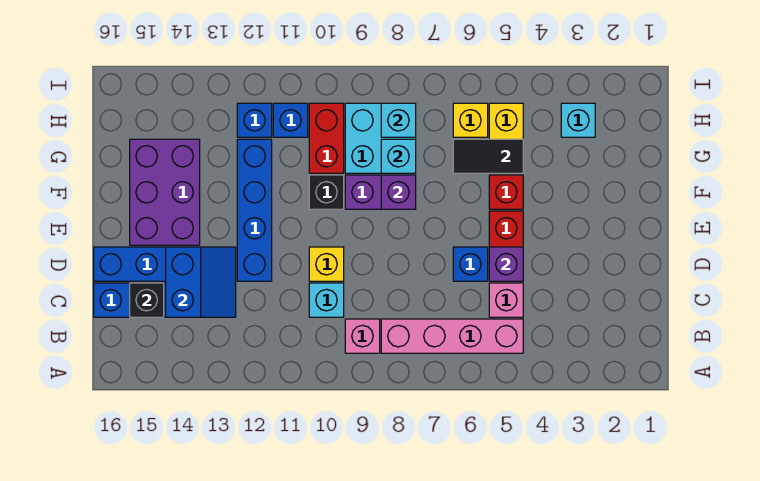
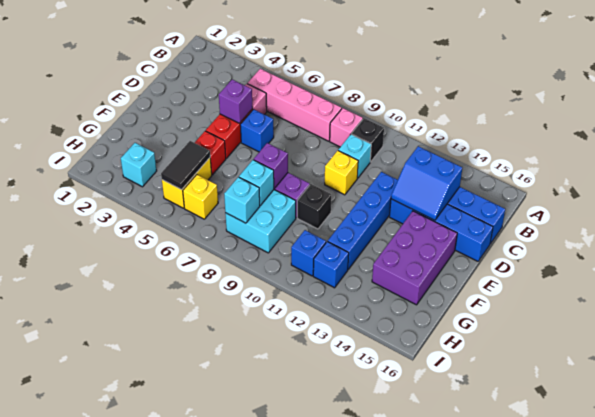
blue 2x2 slope [166,247,236,317] -> blue 2x2 slope turned to [391,146,462,220]
black 1x1 brick [130,283,164,317] -> black 1x1 brick moved to [351,118,384,162]
black 1x2 tile [453,139,523,173] -> black 1x2 tile turned to [161,141,210,190]
red 1x2 brick [309,103,344,173] -> none

